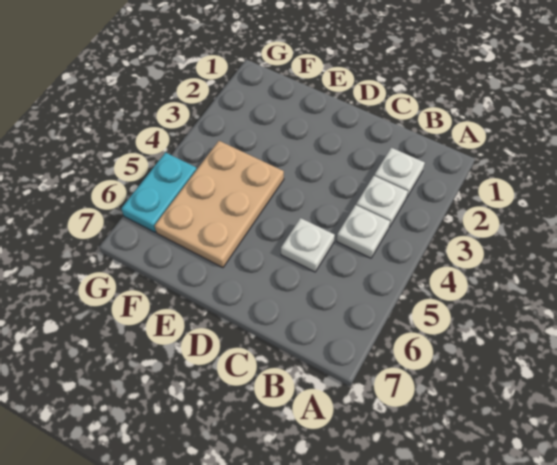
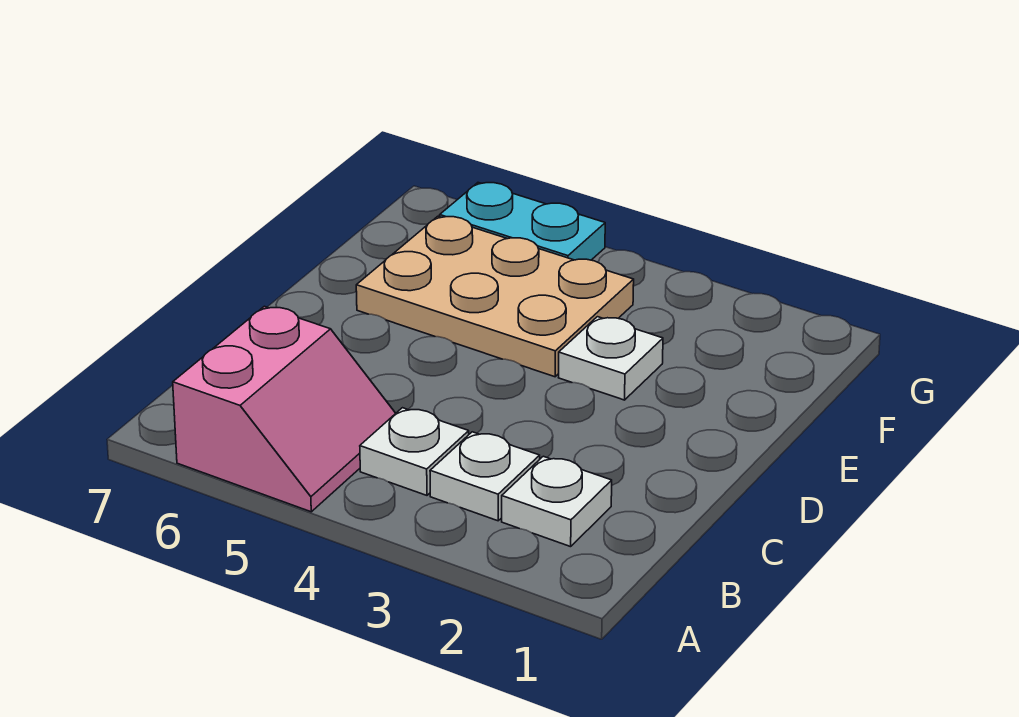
none -> pink 2x2 slope [173,306,396,512]
white 1x1 plate [281,218,335,272] -> white 1x1 plate moved to [559,317,663,400]

